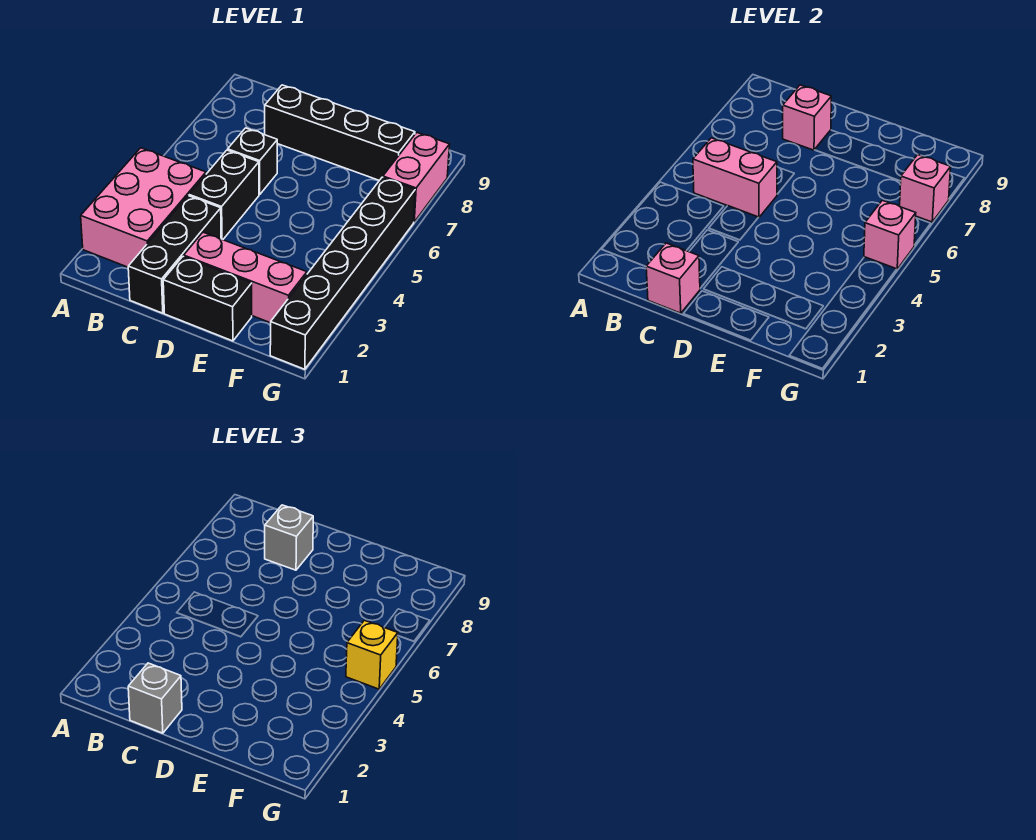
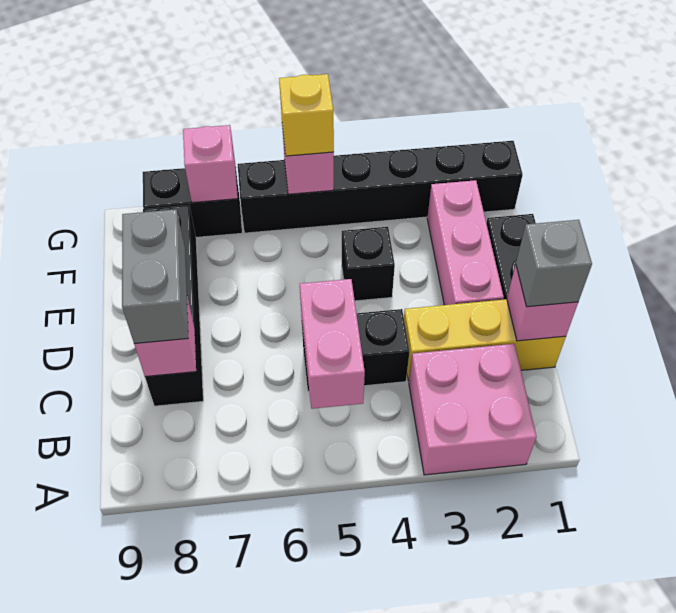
pink 2x3 brick [81,148,206,267] -> pink 2x2 brick [409,344,537,475]
black 1x3 brick [128,196,221,313] -> yellow 1x3 brick [404,299,566,381]
black 1x1 brick [228,128,277,195] -> black 1x1 brick moved to [342,227,395,301]
grey 1x1 brick [265,505,313,570] -> grey 1x2 brick [122,209,188,344]
pink 1x2 brick [383,133,450,222] -> black 1x2 brick [143,166,242,237]

